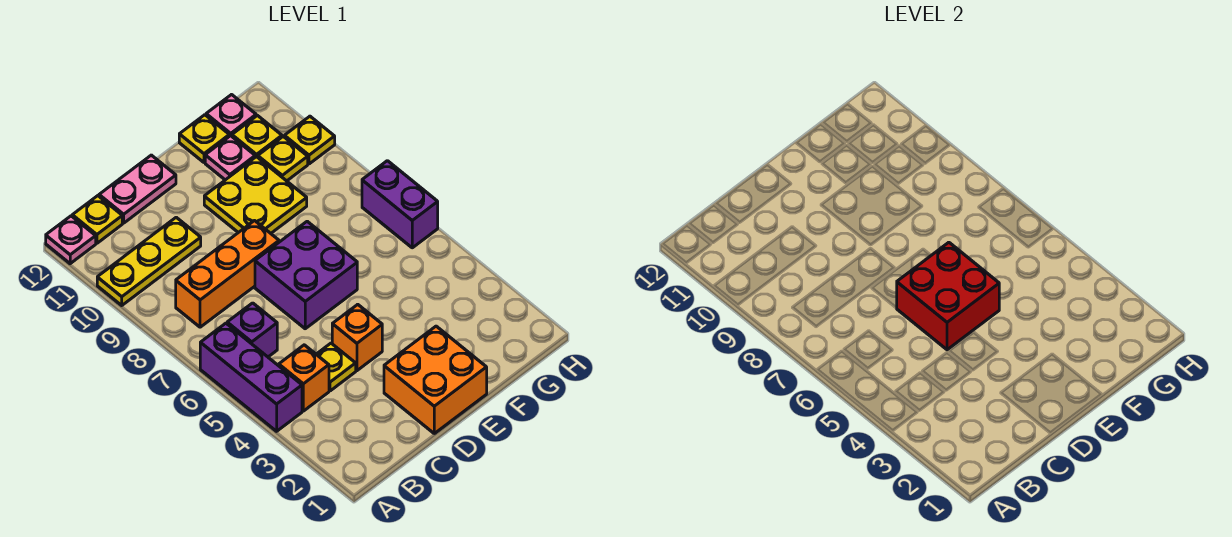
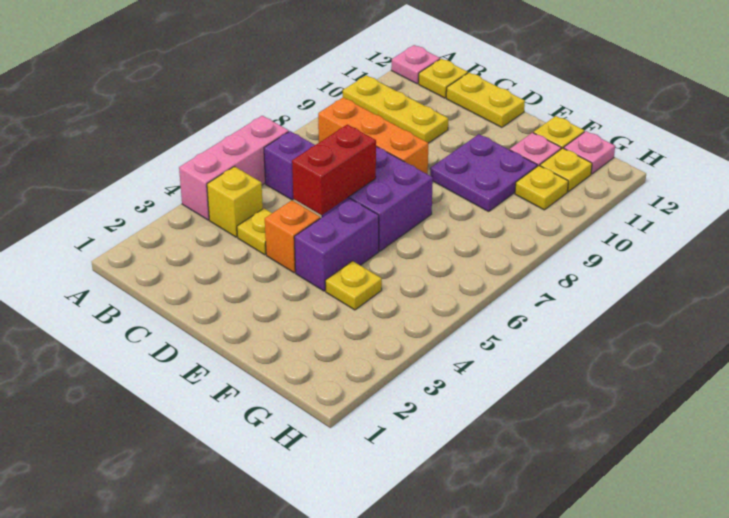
purple 1x3 brick [200,323,302,431] -> pink 1x3 brick [179,116,289,220]
orange 1x1 brick [279,345,329,411] -> yellow 1x1 brick [207,167,263,237]
pink 1x2 plate [99,155,176,223] -> yellow 1x2 plate [446,73,525,127]
orange 2x2 brick [384,326,487,433] -> none
red 2x2 brick [897,242,999,350] -> red 1x2 brick [292,125,376,215]
yellow 2x2 plate [204,157,307,233] -> purple 2x2 plate [430,134,537,212]
purple 1x2 brick [362,161,438,248] -> purple 1x2 brick moved to [294,199,379,291]
yellow 1x1 plate [284,116,335,164] -> yellow 1x1 plate moved to [325,261,382,310]

